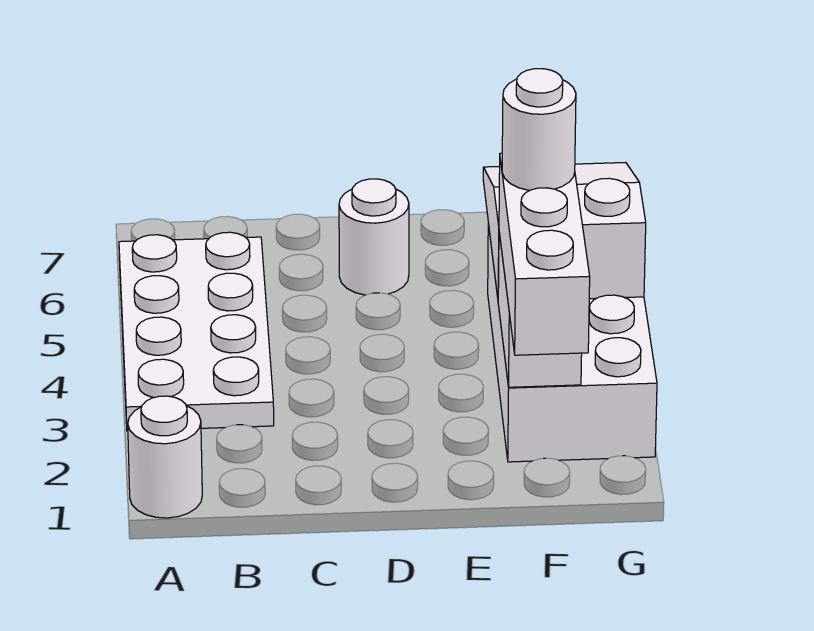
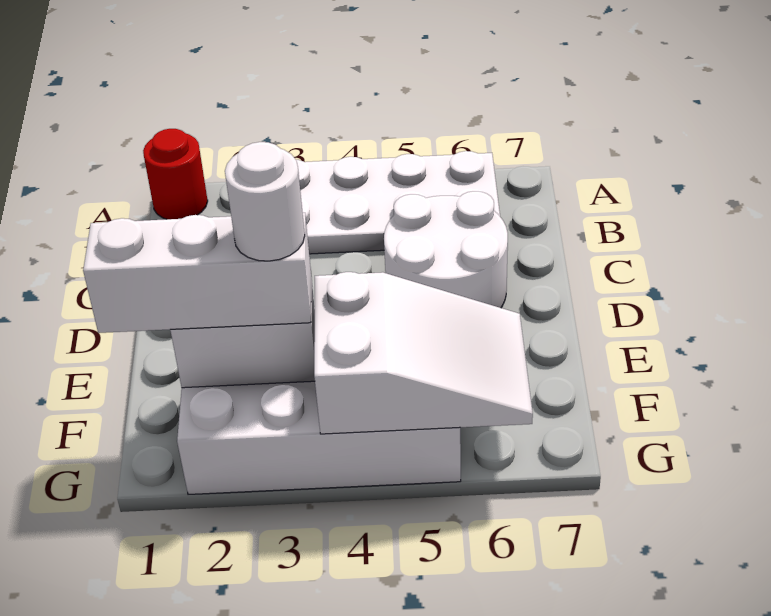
white 1x1 round brick [128,396,202,518] -> red 1x1 round brick [143,129,208,219]
white 1x1 round brick [339,179,409,295] -> white 2x2 round brick [384,191,508,308]

